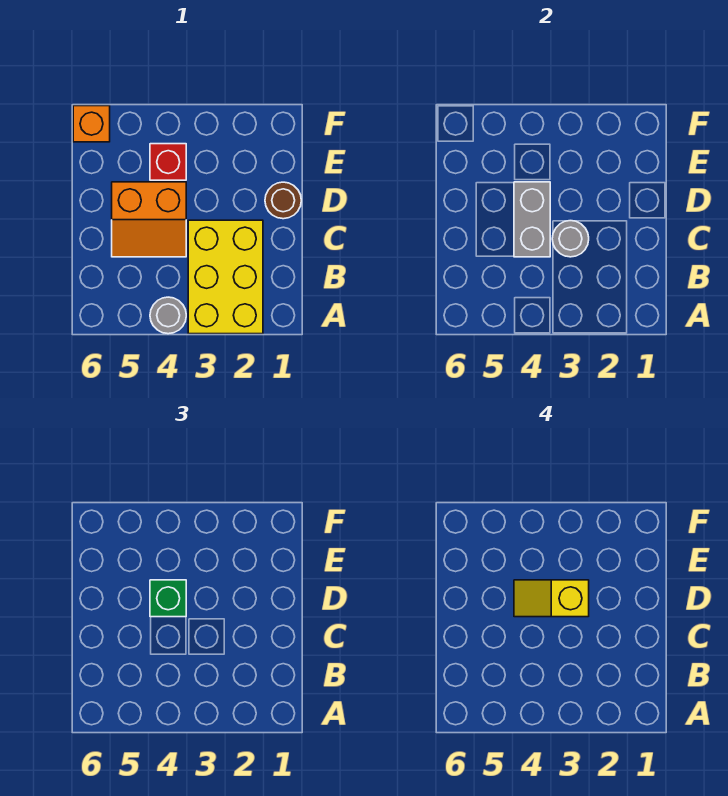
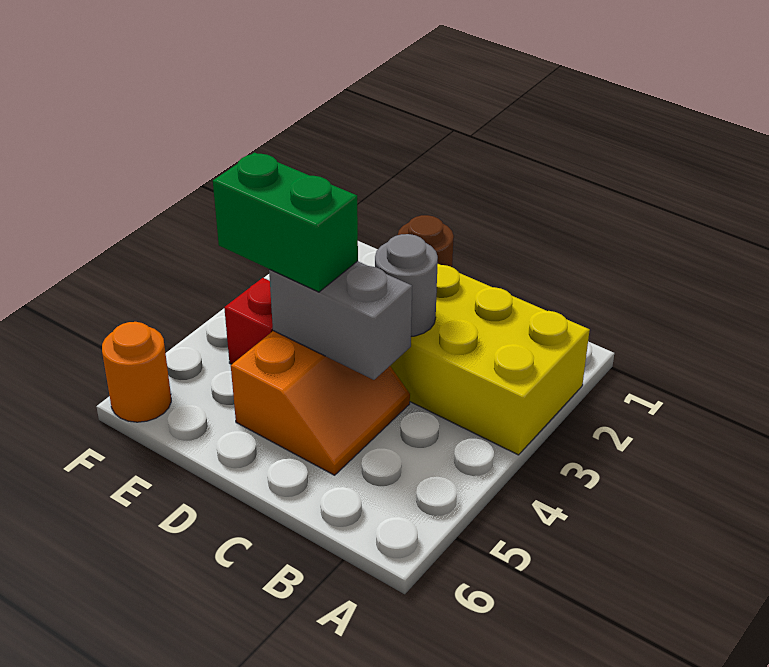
grey 1x1 round brick [150,297,186,334] -> none
yellow 1x2 slope [514,580,589,617] -> none
green 1x1 brick [150,580,186,617] -> green 1x2 brick [213,153,358,292]
orange 1x1 brick [73,106,110,142] -> orange 1x1 round brick [102,322,171,422]

